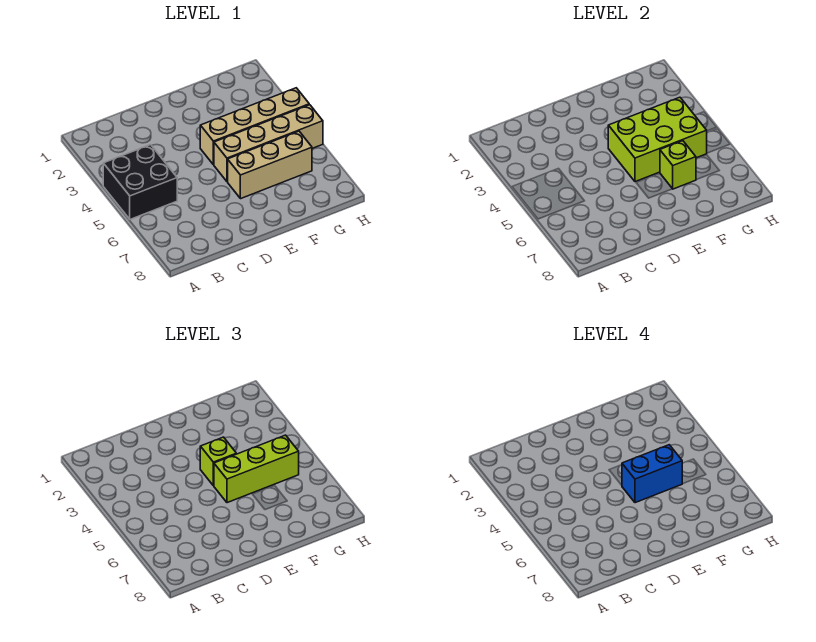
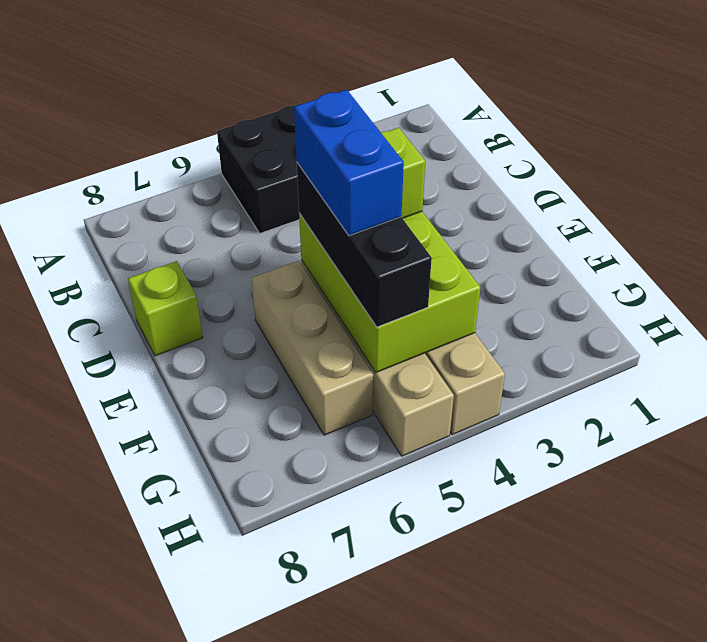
lime 1x3 brick [214,435,299,503] -> black 1x3 brick [297,163,432,327]
lime 1x1 brick [660,141,696,189] -> lime 1x1 brick moved to [128,261,203,356]

